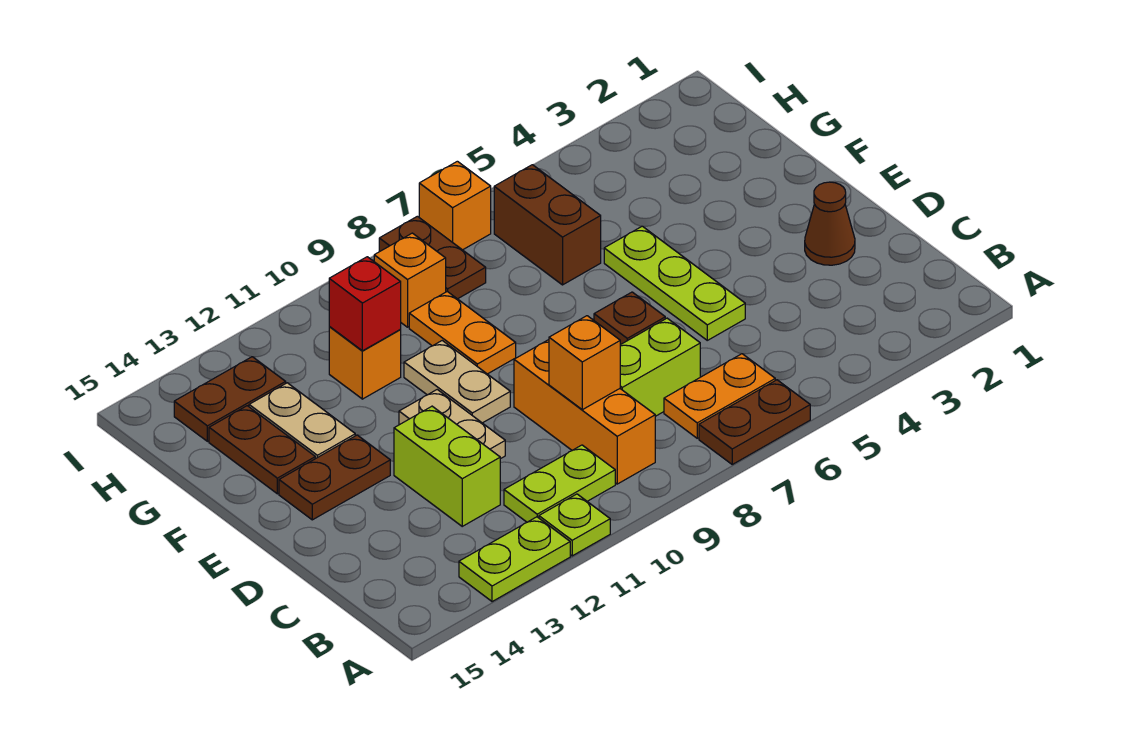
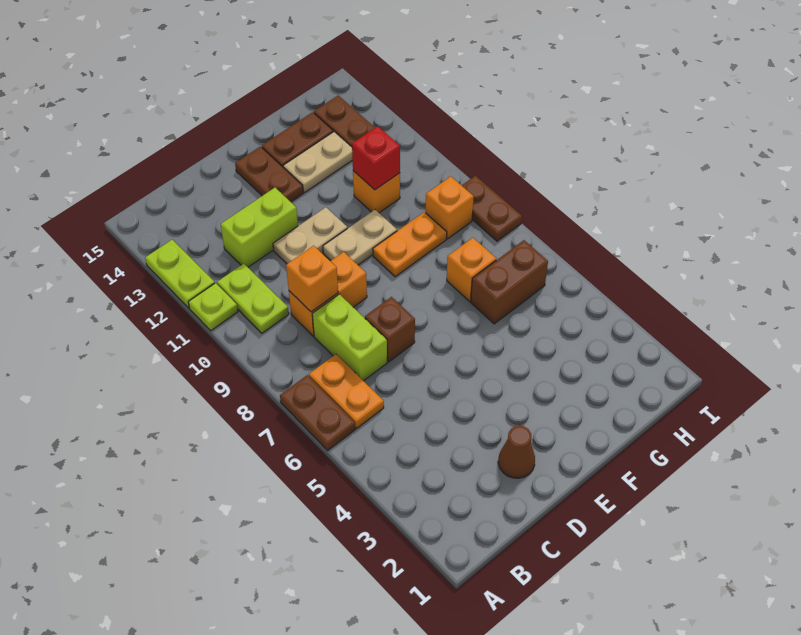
orange 1x3 brick [514,340,655,484] -> orange 1x2 brick [289,252,367,336]
lime 1x3 plate [604,226,745,340] -> none
brown 1x2 plate [379,216,486,299] -> brown 1x2 plate turned to [462,176,522,241]
orange 1x1 brick [419,161,491,250] -> orange 1x1 brick moved to [447,238,496,301]

